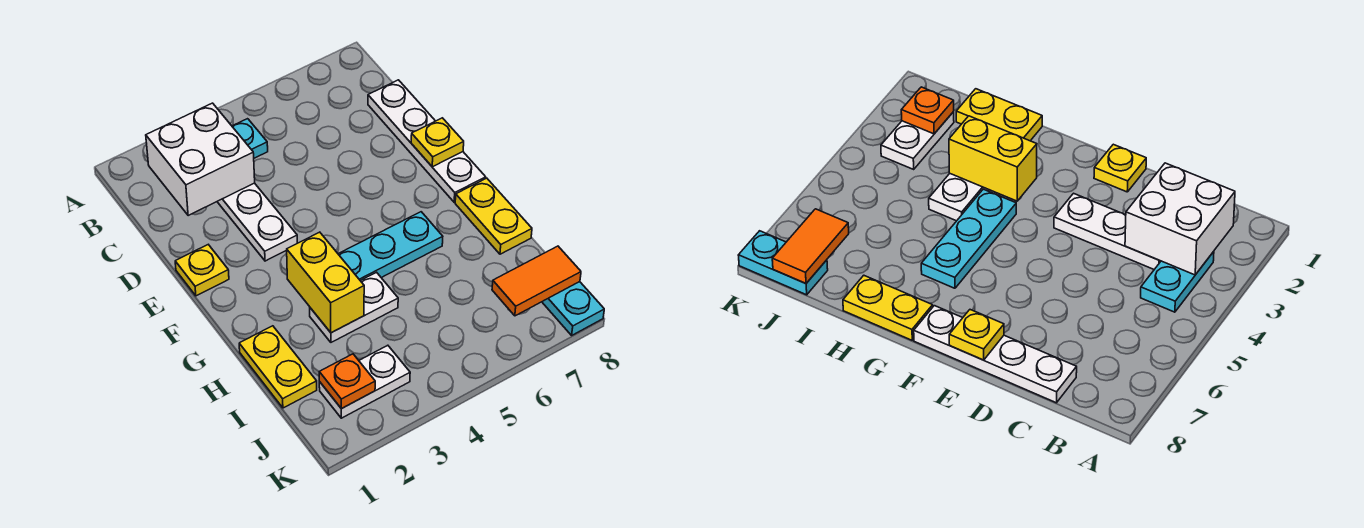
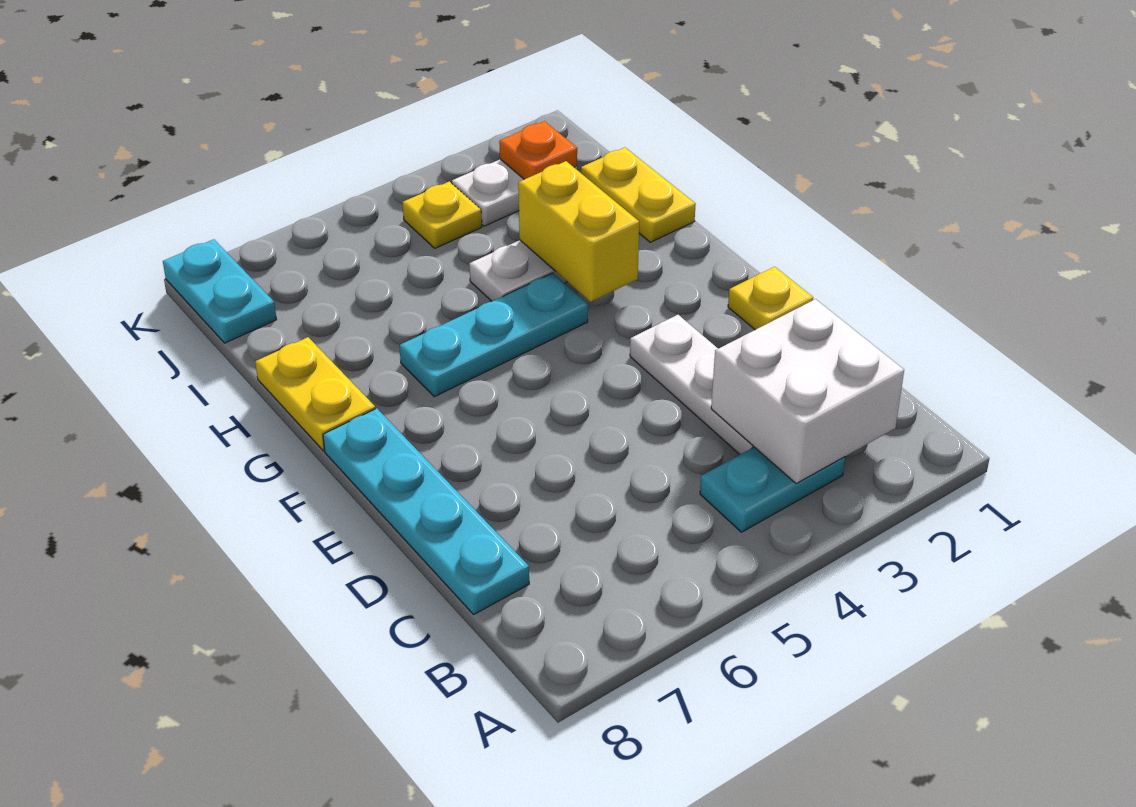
white 1x4 plate [368,80,486,202] -> cyan 1x4 plate [323,408,529,614]
yellow 1x1 plate [411,118,464,167] -> yellow 1x1 plate moved to [402,181,482,248]
orange 1x2 tile [492,246,581,316] -> none

